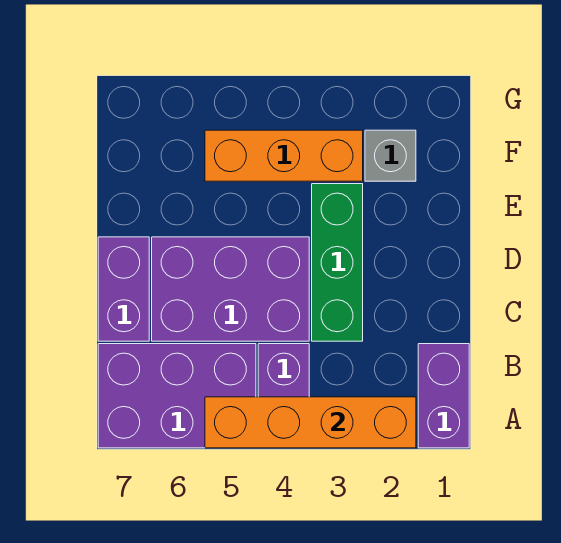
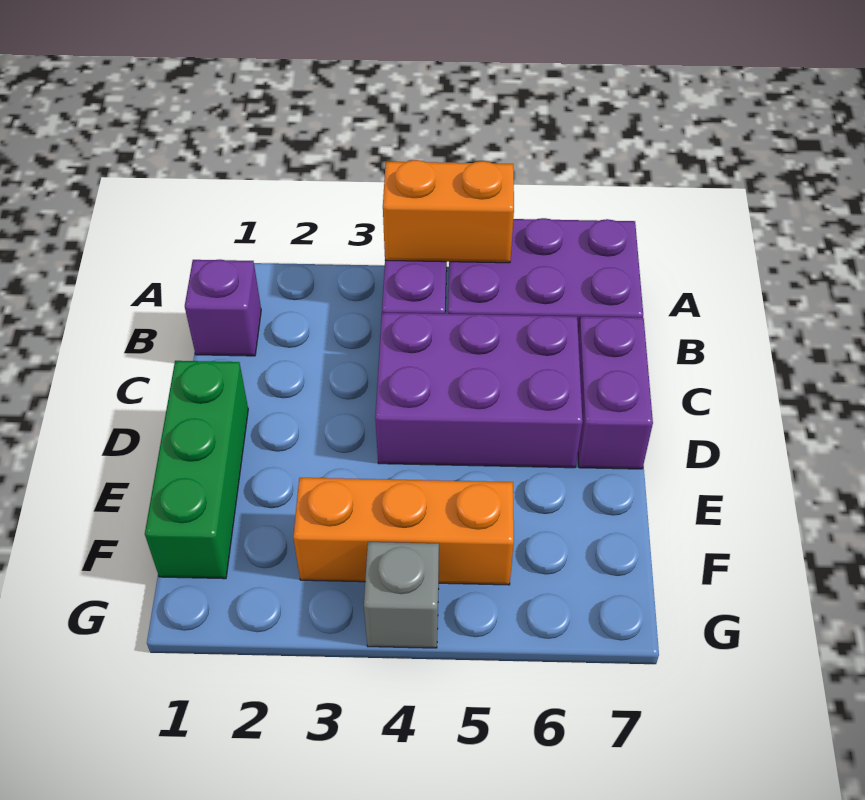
purple 1x2 brick [418,344,469,448] -> purple 1x1 brick [185,260,261,356]
orange 1x4 brick [205,397,416,448] -> orange 1x2 brick [383,160,514,263]
green 1x3 brick [312,184,363,341] -> green 1x3 brick moved to [145,361,248,579]
grey 1x1 brick [365,130,416,181] -> grey 1x1 brick moved to [364,542,439,648]

